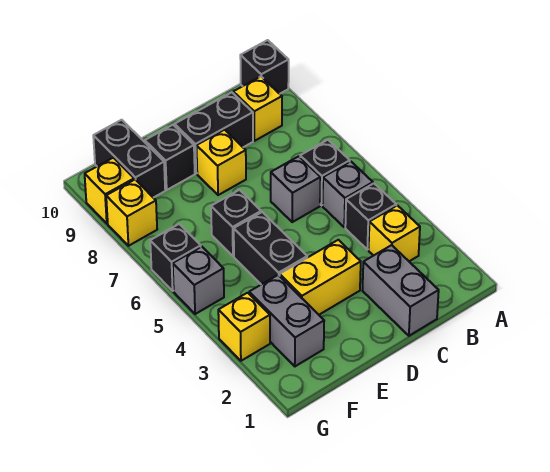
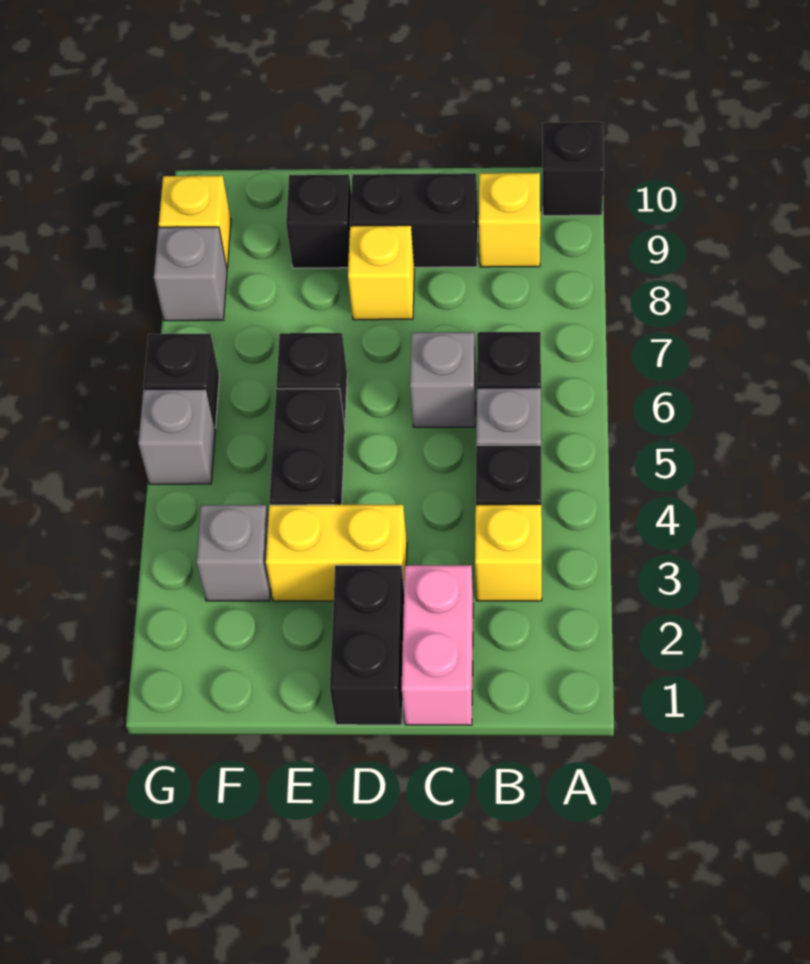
grey 1x2 brick [362,245,439,336] -> pink 1x2 brick [402,565,473,725]
grey 1x2 brick [249,275,324,366] -> grey 1x1 brick [196,505,271,601]
black 1x2 brick [93,120,165,198] -> black 1x2 brick moved to [330,565,404,725]
yellow 1x1 brick [218,293,270,361] -> none
yellow 1x1 brick [106,180,157,246] -> grey 1x1 brick [154,227,227,321]

